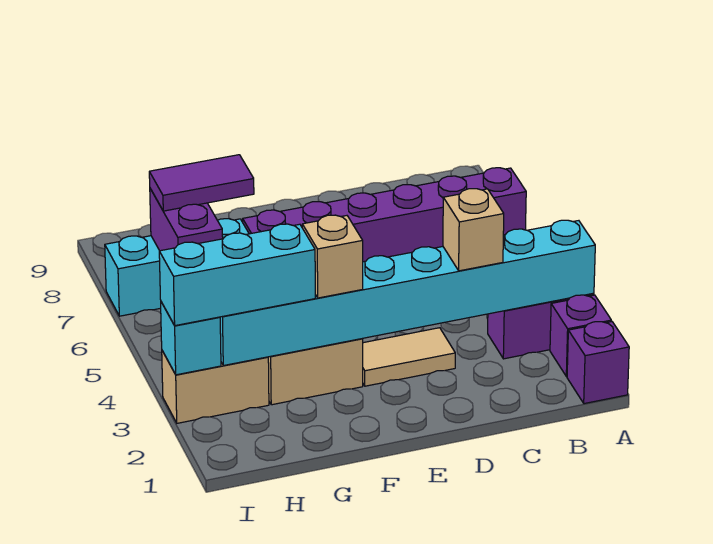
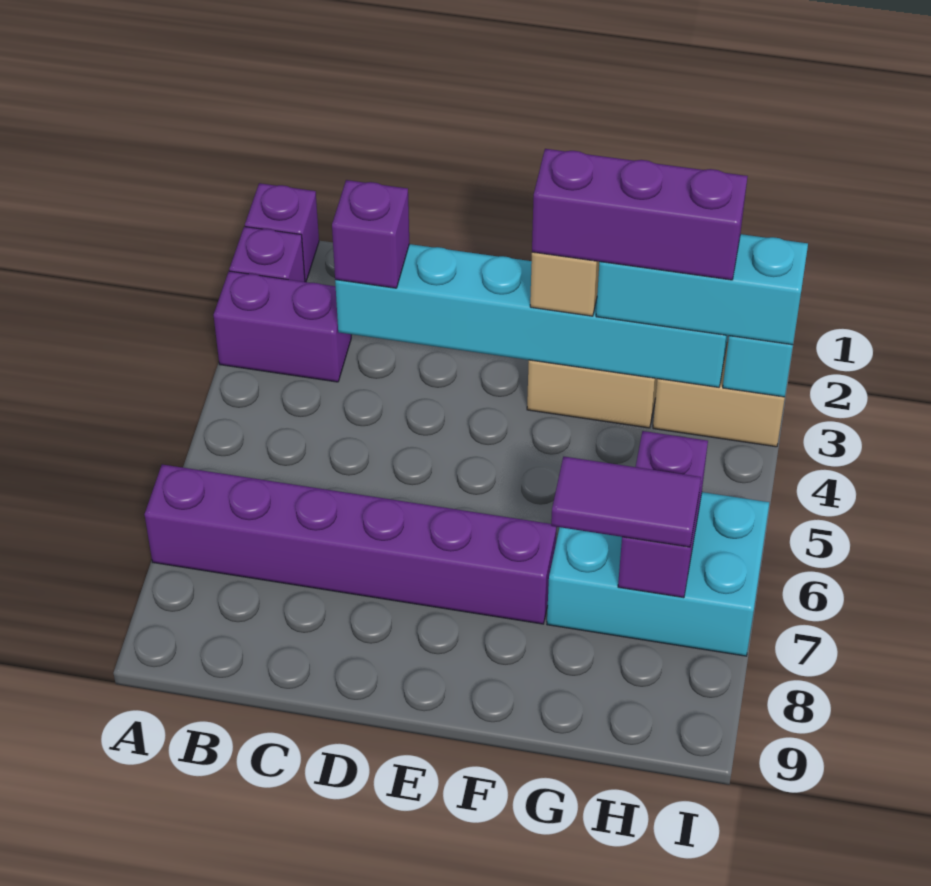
cyan 1x8 brick [220,220,595,366] -> cyan 1x6 brick [335,244,728,387]
tan 1x1 brick [443,189,504,271] -> purple 1x1 brick [332,180,409,288]
tan 1x2 tile [363,328,455,386] -> none
none -> purple 1x3 brick [532,149,748,280]
cyan 1x3 brick [105,219,249,316] -> cyan 2x3 brick [547,492,769,656]

